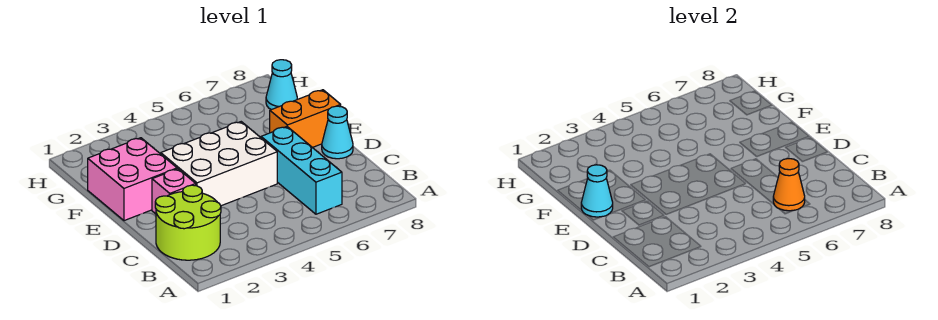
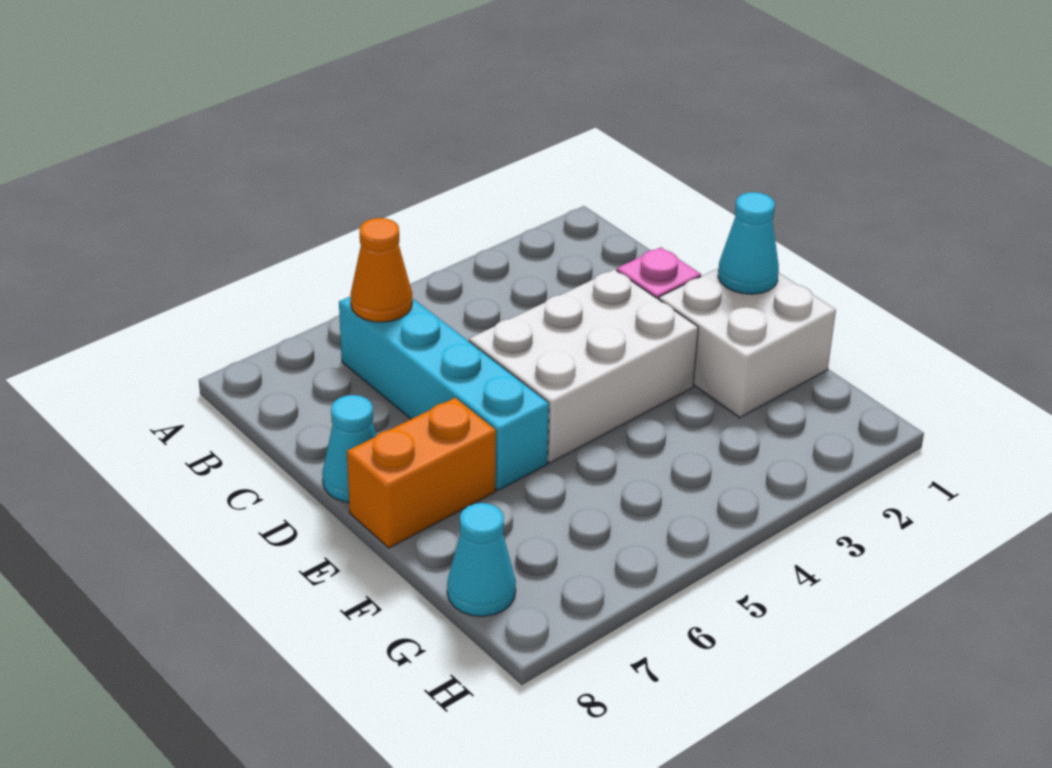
lime 2x2 round brick [155,185,221,260] -> none
cyan 1x3 brick [261,127,342,214] -> cyan 1x4 brick [339,296,549,490]
pink 2x2 brick [88,138,177,221] -> white 2x2 brick [659,268,836,418]

